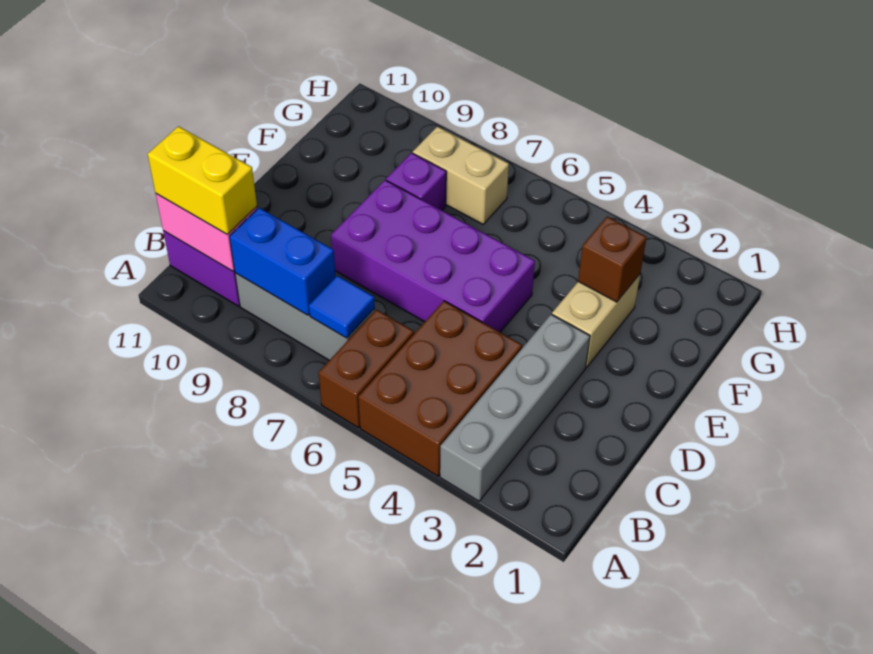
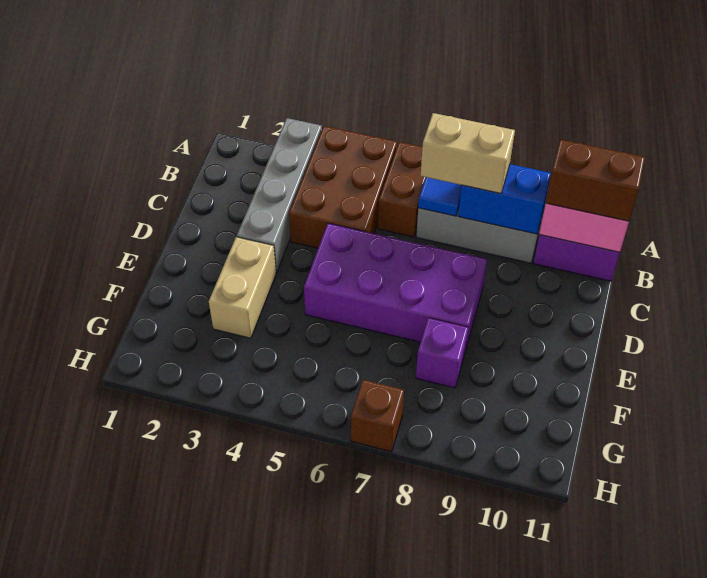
yellow 1x2 brick [148,126,257,235] -> brown 1x2 brick [546,139,645,221]
brown 1x1 brick [578,216,647,302] -> brown 1x1 brick moved to [351,380,404,452]
tan 1x2 brick [413,127,509,224] -> tan 1x2 brick moved to [421,113,515,194]

